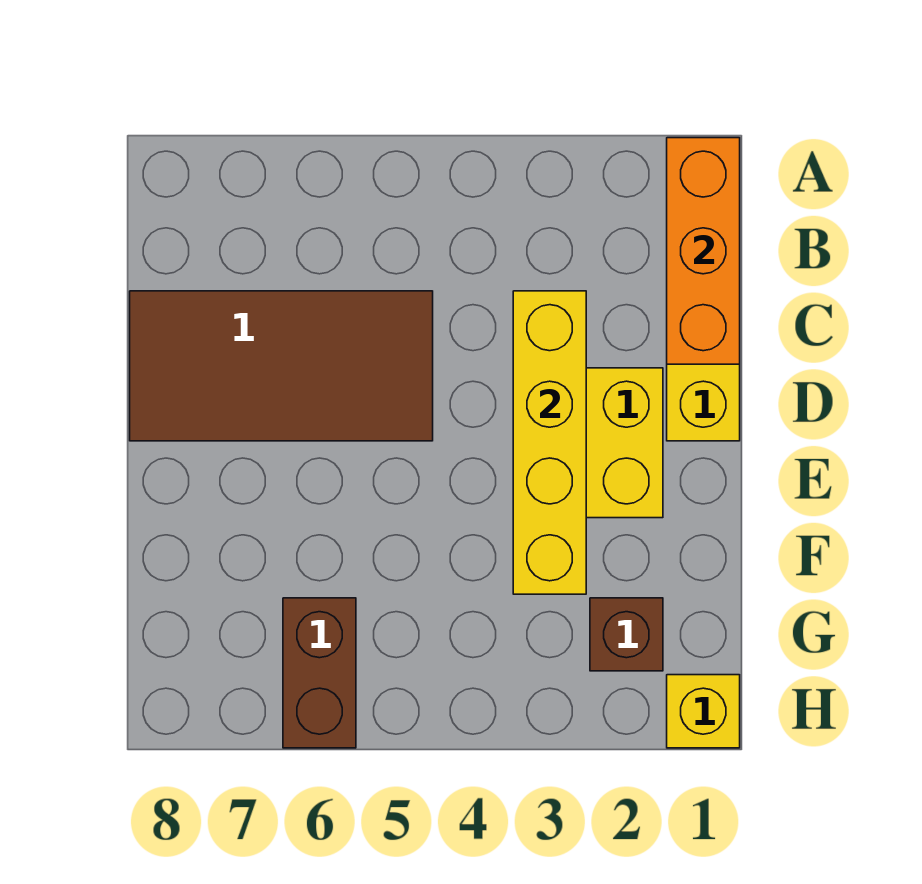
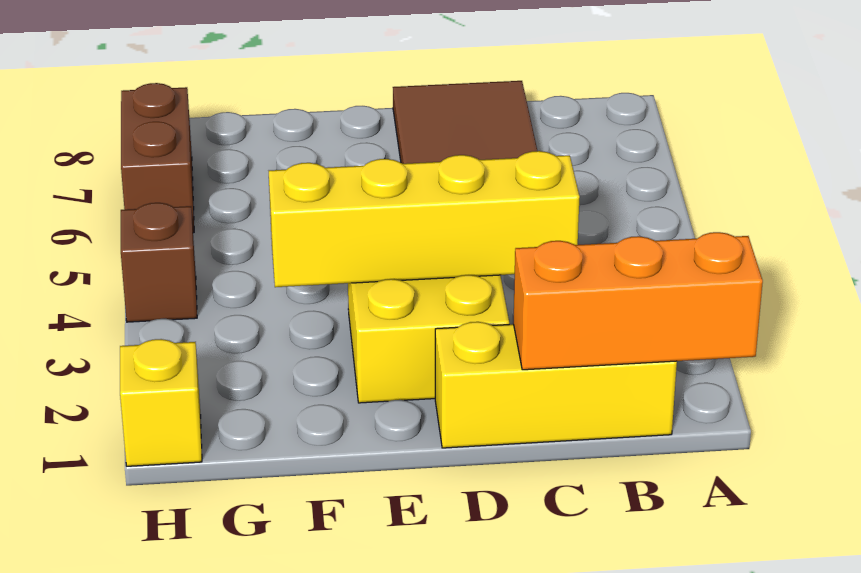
brown 1x1 brick [590,598,663,671] -> brown 1x1 brick moved to [121,203,197,322]
brown 1x2 brick [283,598,356,748] -> brown 1x2 brick turned to [121,83,194,233]

